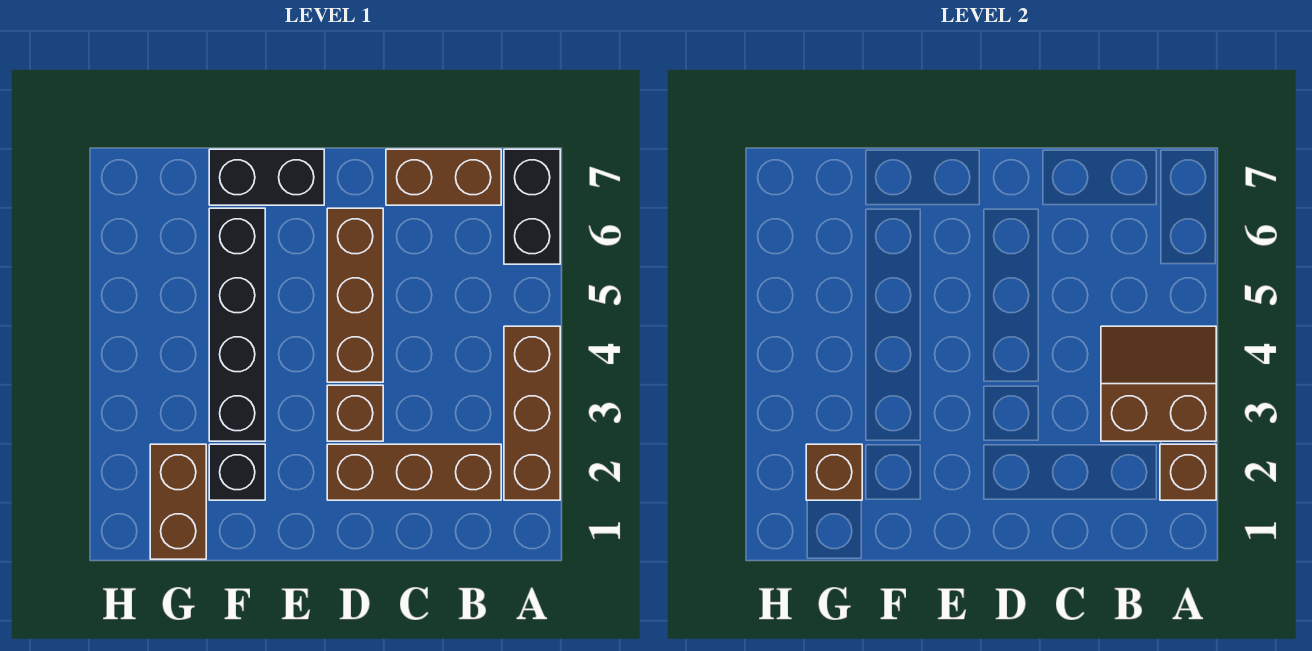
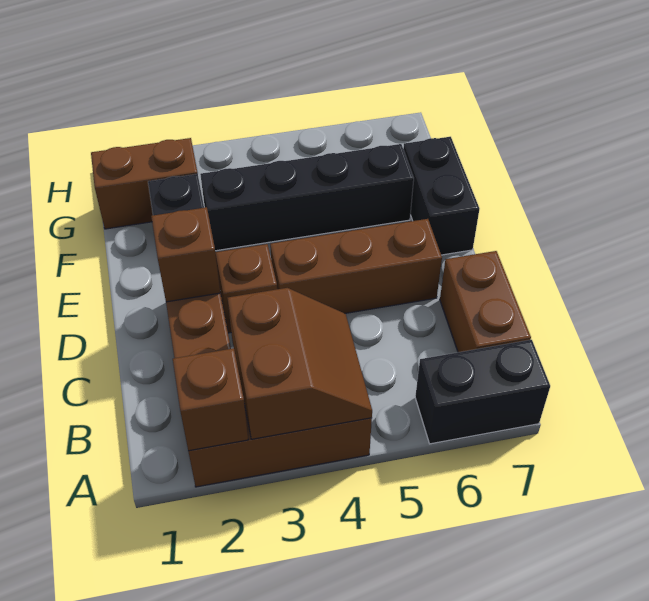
brown 1x1 brick [806,444,862,500] -> brown 1x1 brick moved to [151,207,220,302]

